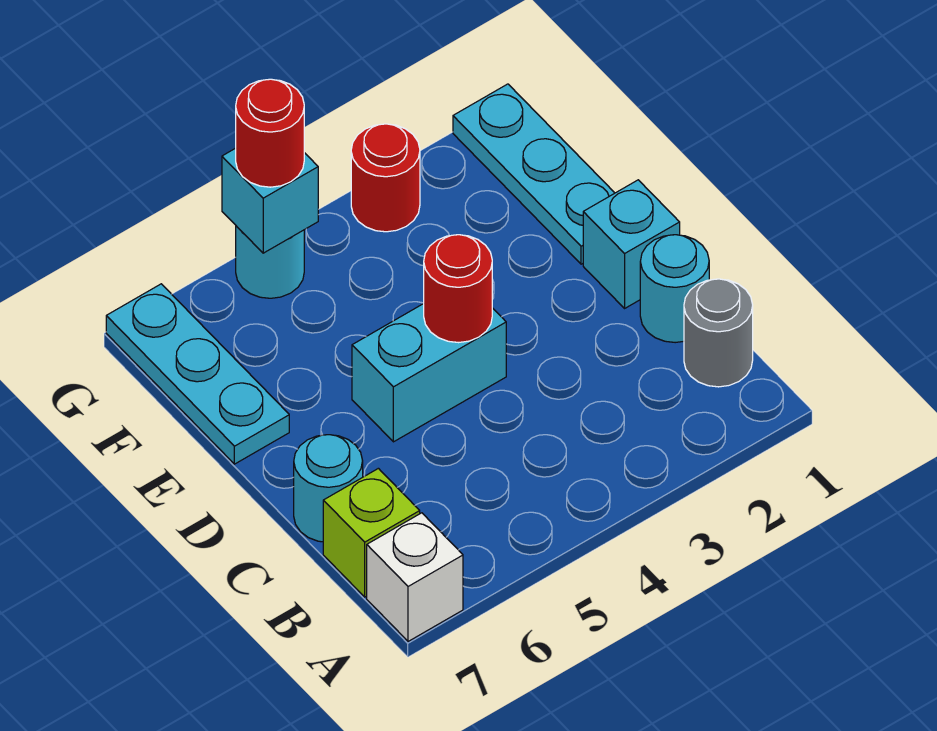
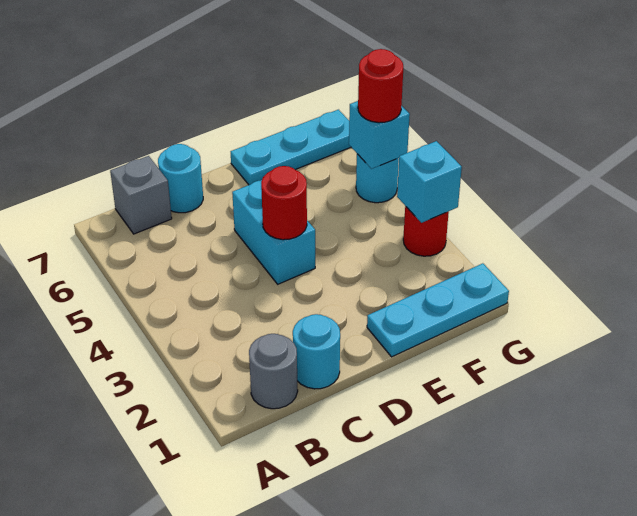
white 1x1 brick [367,513,463,641] -> none
lime 1x1 brick [323,468,420,597] -> grey 1x1 brick [110,156,172,234]
cyan 1x1 brick [583,180,680,308] -> cyan 1x1 brick moved to [397,141,462,223]

